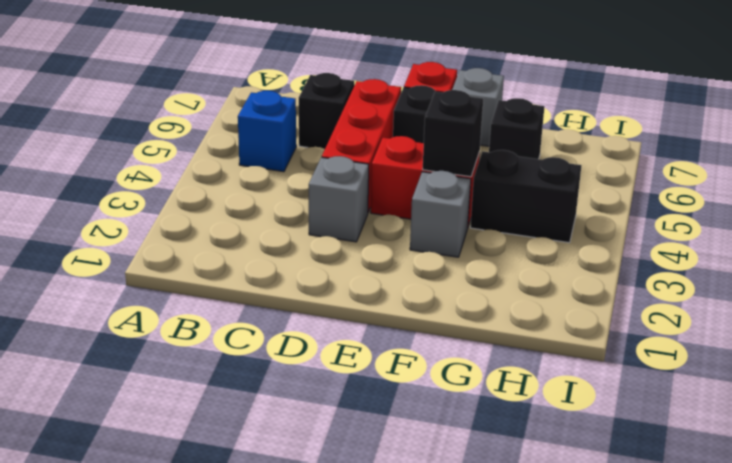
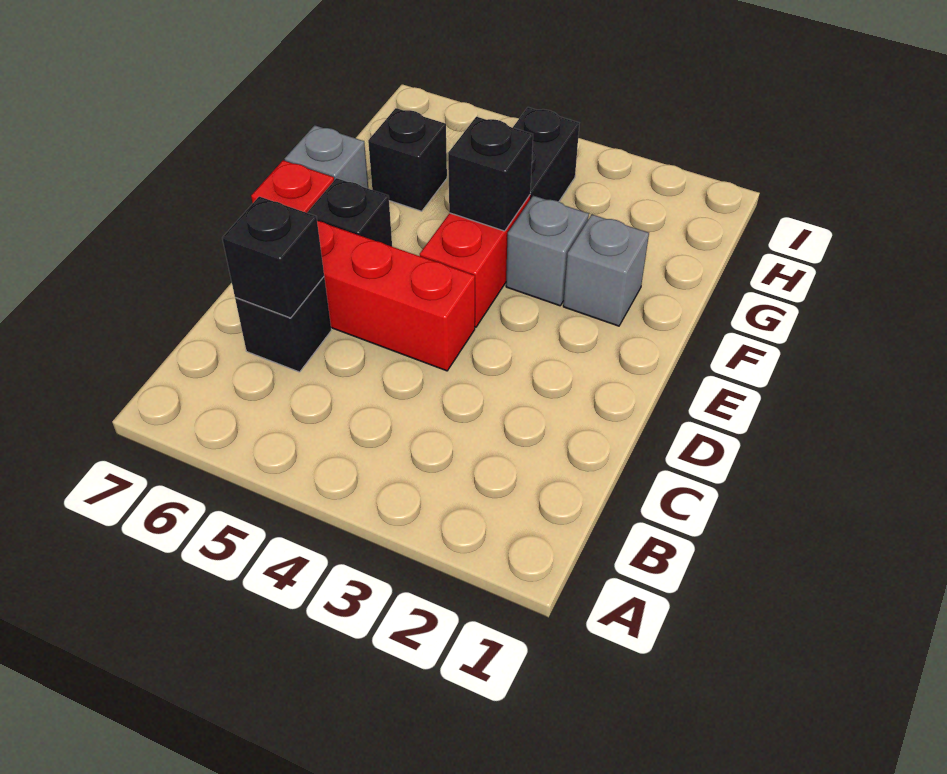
blue 1x1 brick [238,91,296,172] -> none
none -> black 1x1 brick [222,197,324,318]
grey 1x1 brick [309,156,369,242] -> grey 1x1 brick moved to [563,215,649,326]

